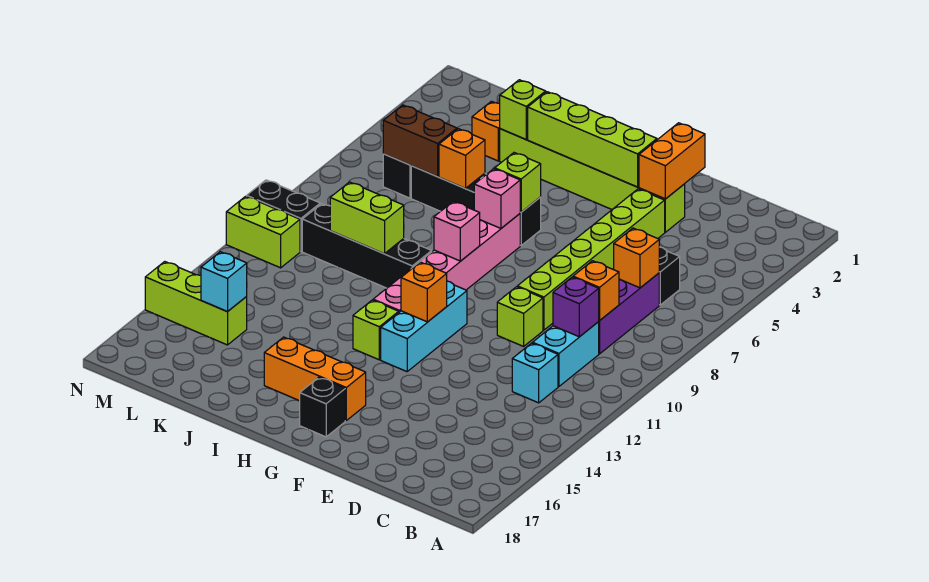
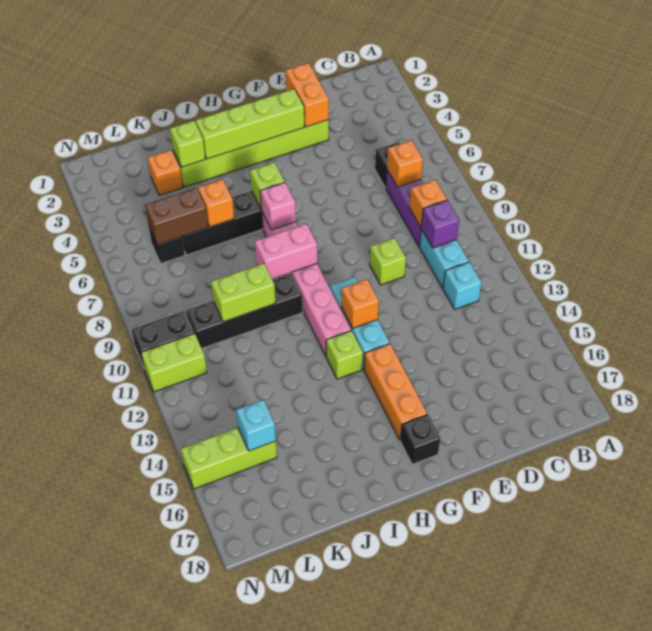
lime 1x6 brick [517,189,665,330] -> none
orange 1x3 brick [264,337,366,420] -> orange 1x3 brick turned to [364,344,427,440]
pink 1x1 brick [434,201,480,261] -> pink 1x2 brick [255,224,317,279]

